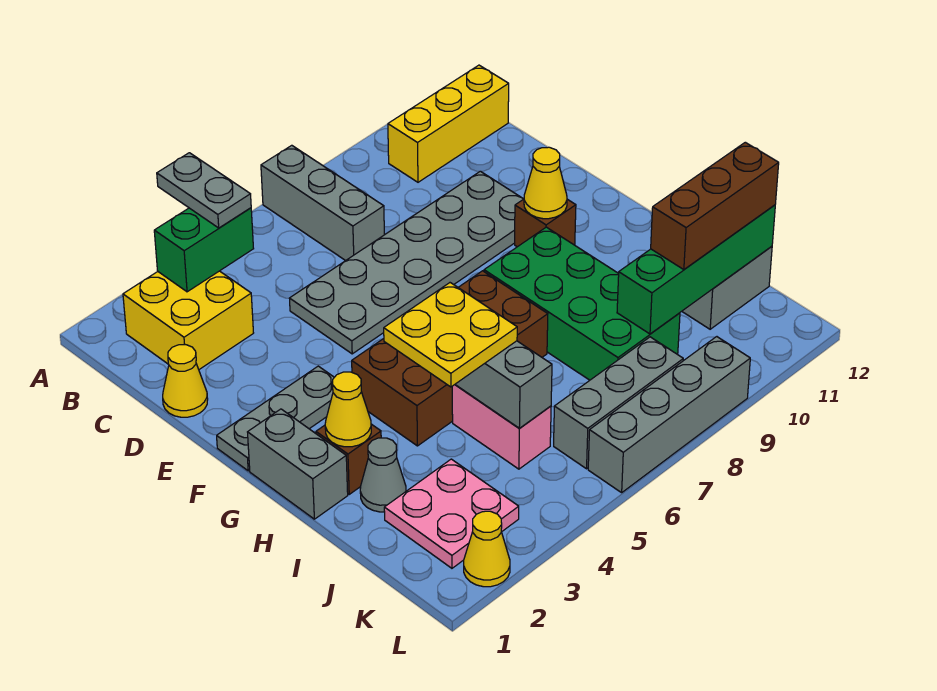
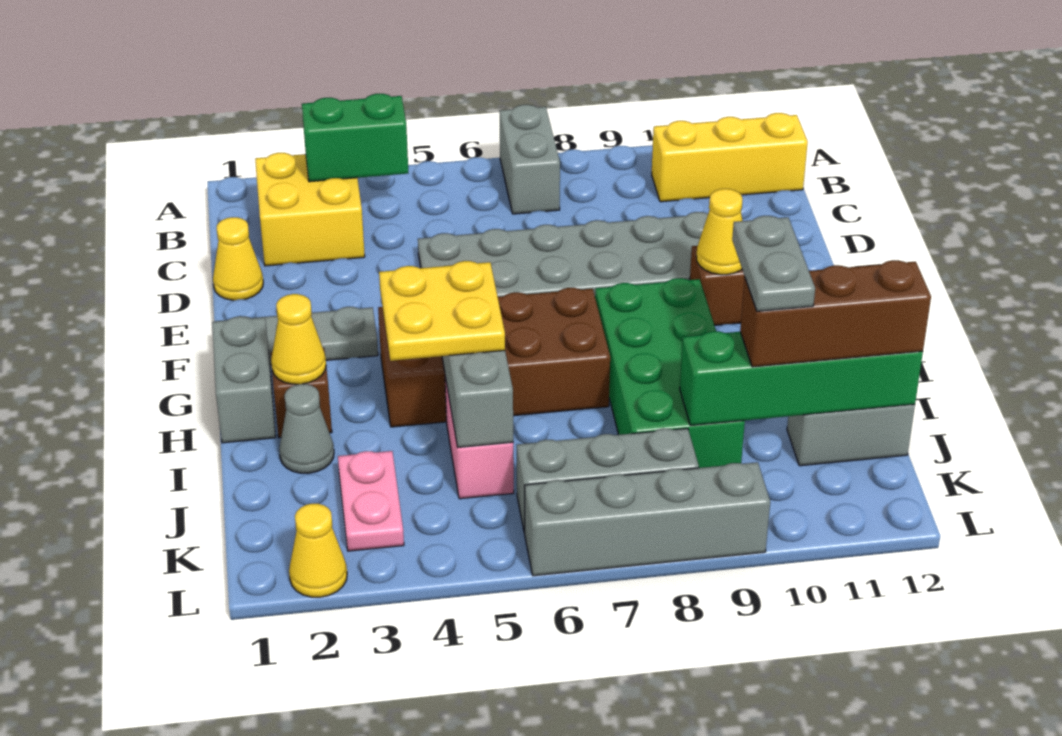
grey 1x2 plate [157,153,251,228] -> grey 1x2 plate moved to [732,216,815,311]
grey 1x3 brick [261,145,384,261] -> grey 1x2 brick [500,105,560,214]
pink 2x2 plate [384,459,519,568] -> pink 1x2 plate [338,451,404,551]

